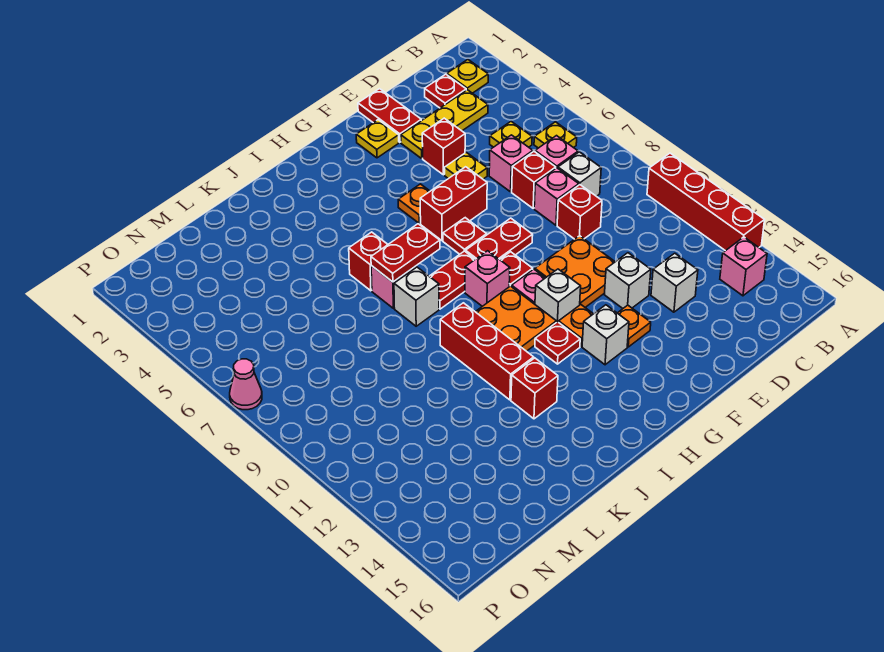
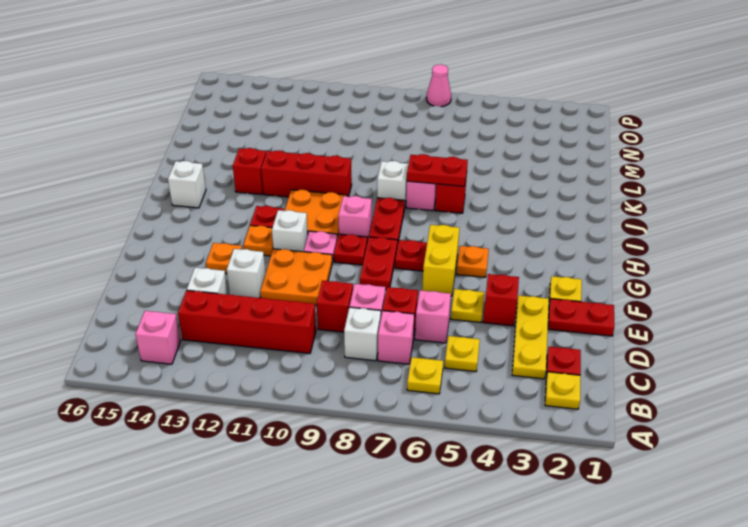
red 1x4 brick [647,153,765,251] -> red 1x4 brick moved to [178,290,316,354]
red 1x2 brick [420,167,487,241] -> yellow 1x2 brick [422,225,459,296]
white 1x1 brick [582,305,629,365] -> white 1x1 brick moved to [168,161,206,208]
red 1x2 plate [371,224,440,282] -> red 1x2 plate turned to [407,154,468,186]

